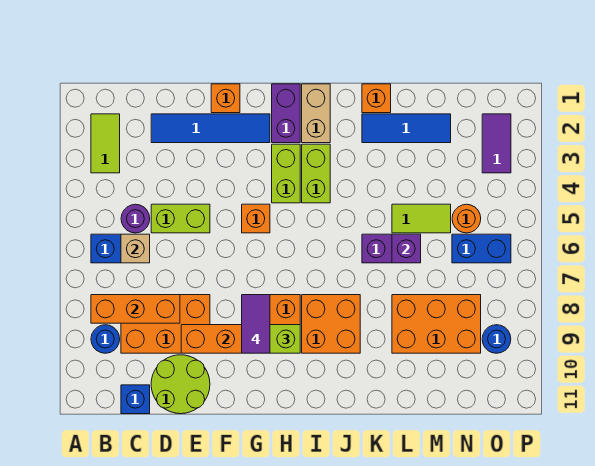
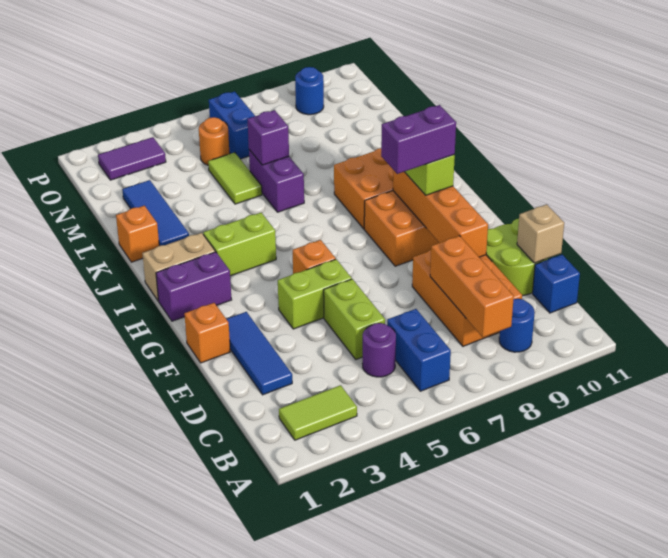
tan 1x1 brick [121,234,150,263] -> tan 1x1 brick moved to [517,204,564,263]
blue 1x4 tile [151,114,270,143] -> blue 1x3 tile [227,312,292,395]
purple 1x2 tile [242,295,270,353] -> purple 1x2 brick [381,105,456,174]
lime 1x2 brick [272,144,300,203] -> lime 1x2 brick moved to [278,259,352,329]
orange 2x3 brick [392,295,481,353] -> none

